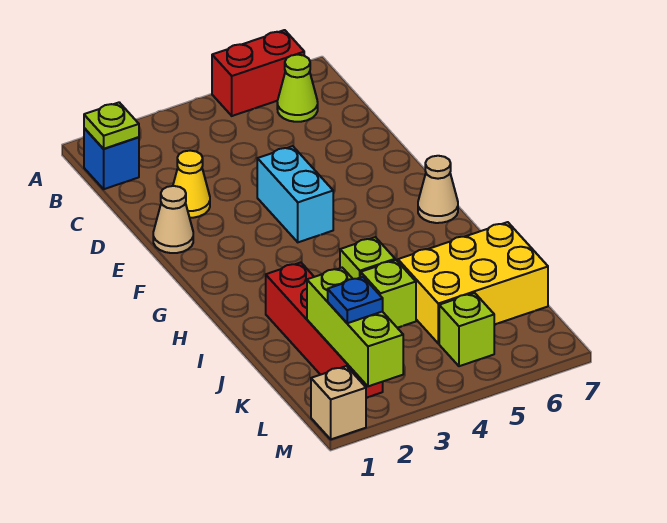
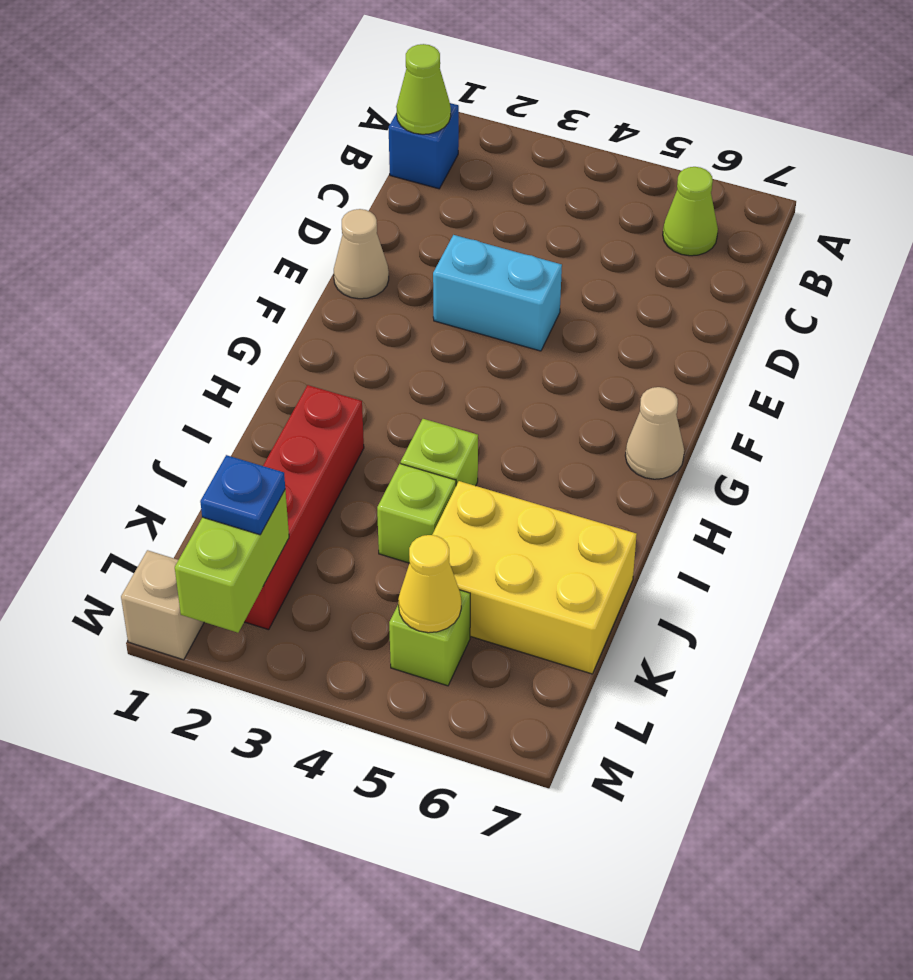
red 1x2 brick [212,30,304,116] -> none
lime 1x1 plate [84,102,139,149] -> lime 1x1 cone [396,44,451,134]
yellow 1x1 cone [173,151,210,218] -> yellow 1x1 cone moved to [398,535,461,633]
cyan 1x2 brick [257,146,333,242] -> cyan 1x2 brick turned to [433,235,562,351]
lime 1x3 brick [307,268,403,386] -> lime 1x2 brick [175,490,289,633]

